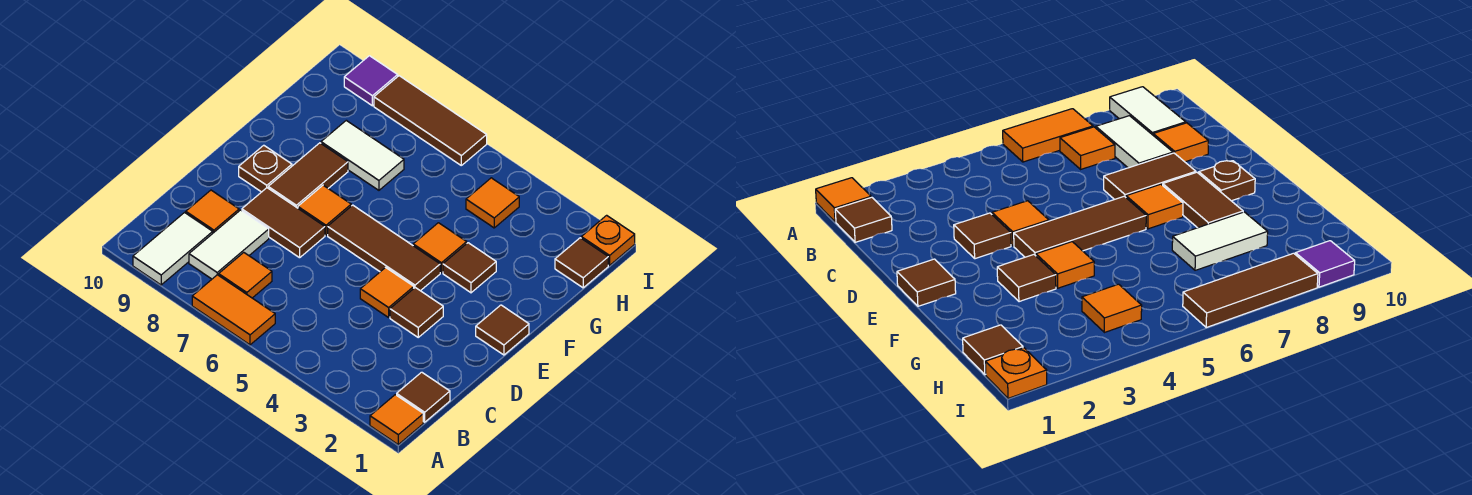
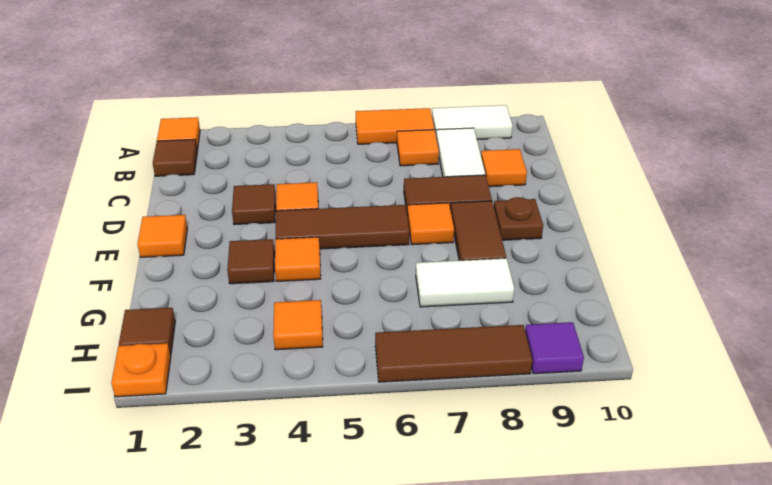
white 1x2 tile [133,213,213,285] -> white 1x2 tile turned to [432,105,513,139]
brown 1x1 tile [476,305,529,355] -> orange 1x1 tile [137,215,187,257]

